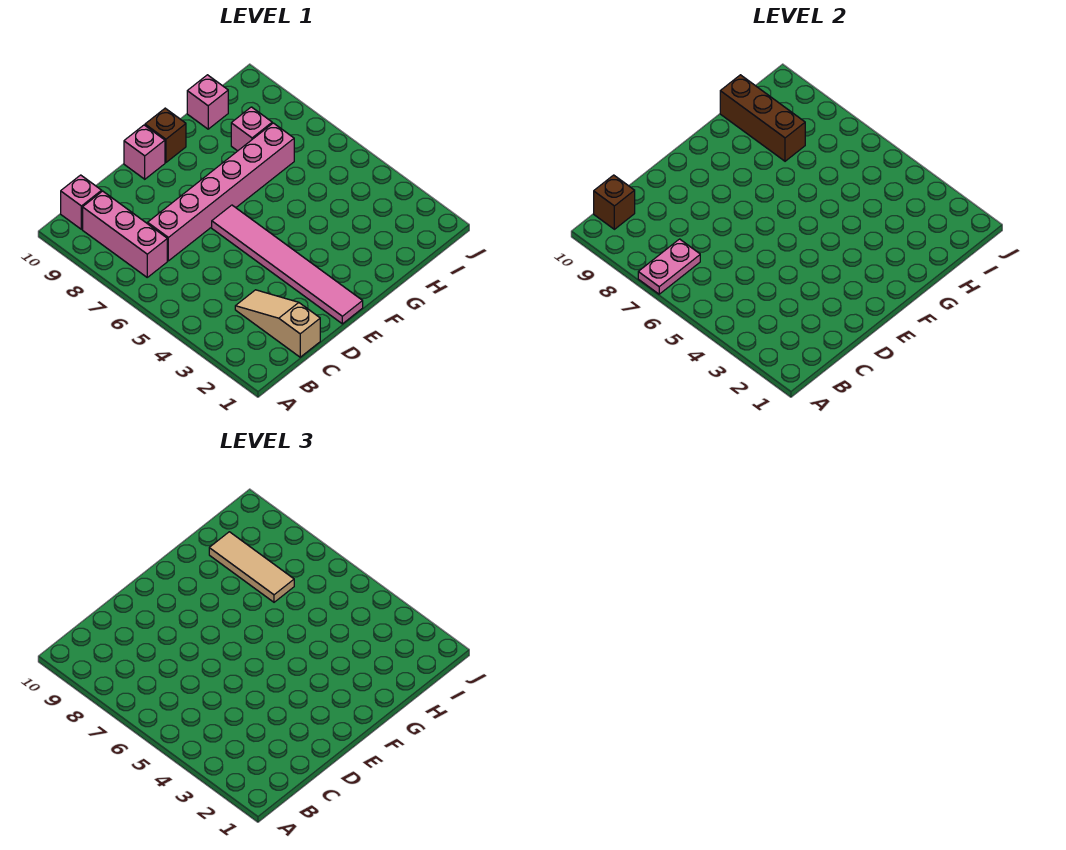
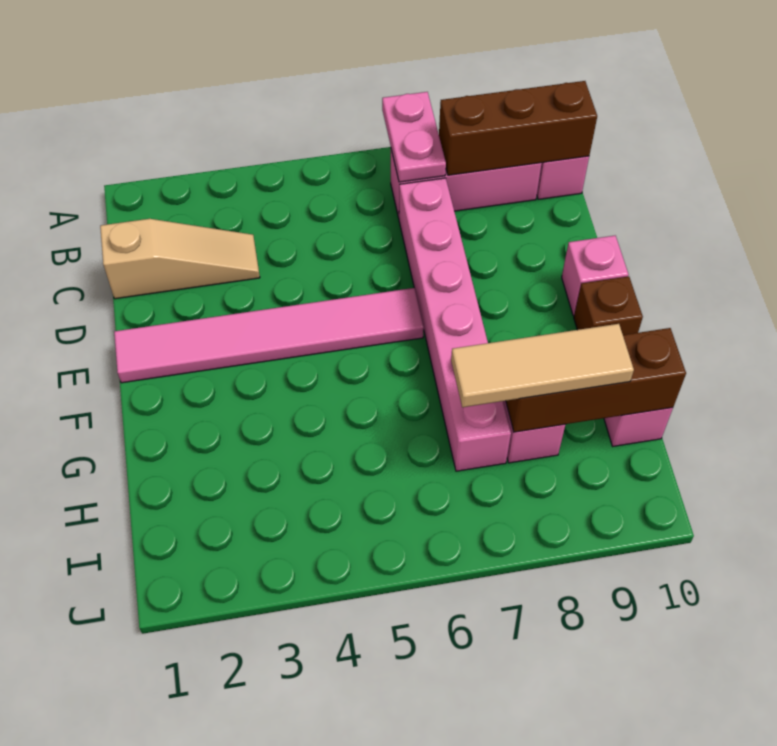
brown 1x1 brick [594,175,635,229] -> brown 1x3 brick [439,81,597,175]

